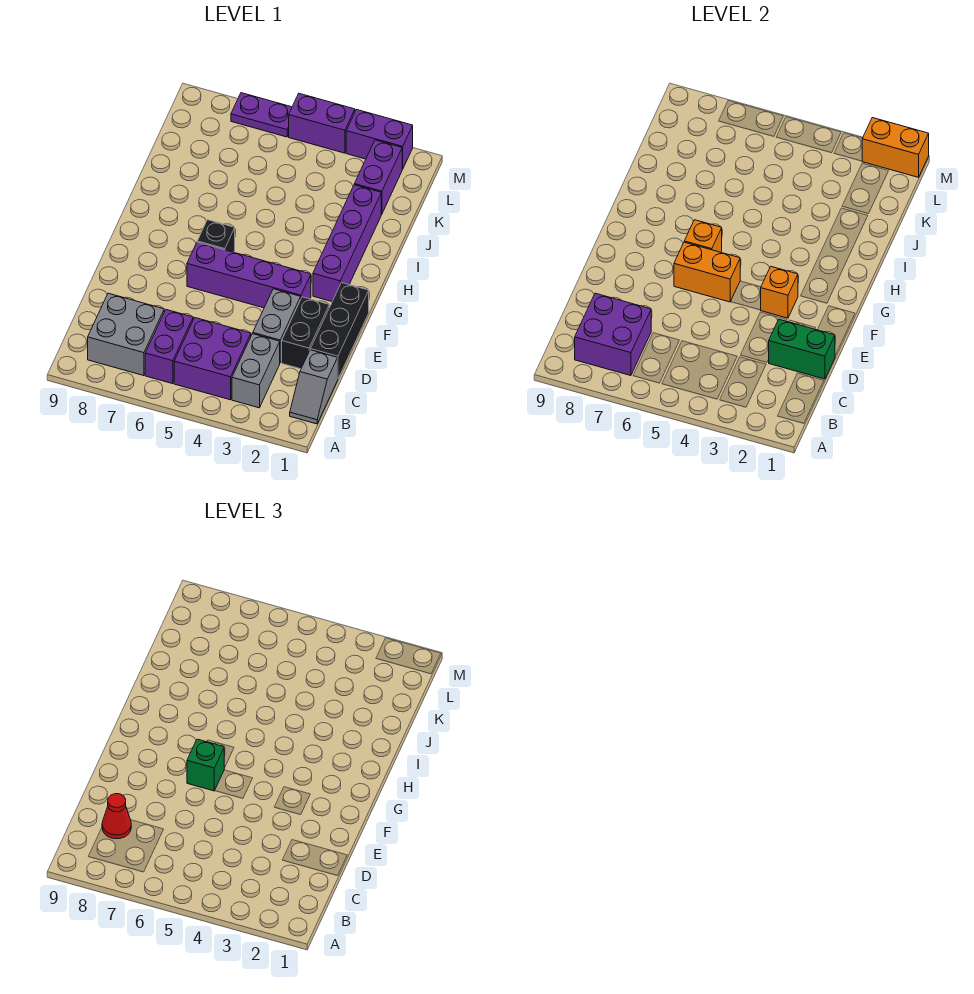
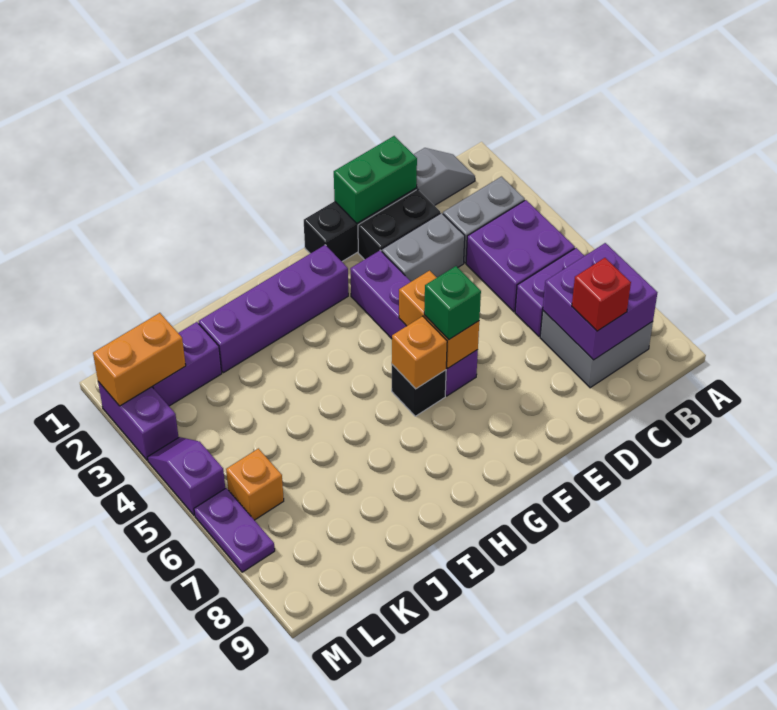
red 1x1 cone [102,794,131,839] -> red 1x1 brick [572,258,631,331]
green 1x2 brick [769,319,835,379] -> green 1x2 brick turned to [334,136,417,223]
orange 1x1 brick [761,267,798,318] -> orange 1x1 brick moved to [226,449,284,520]
orange 1x2 brick [862,118,929,177] -> orange 1x2 brick turned to [93,313,186,406]
purple 1x2 brick [289,94,355,153] -> purple 1x2 slope [147,437,225,515]

